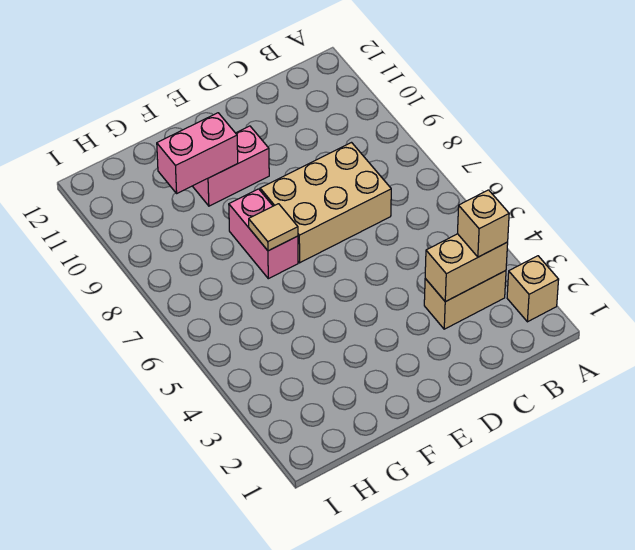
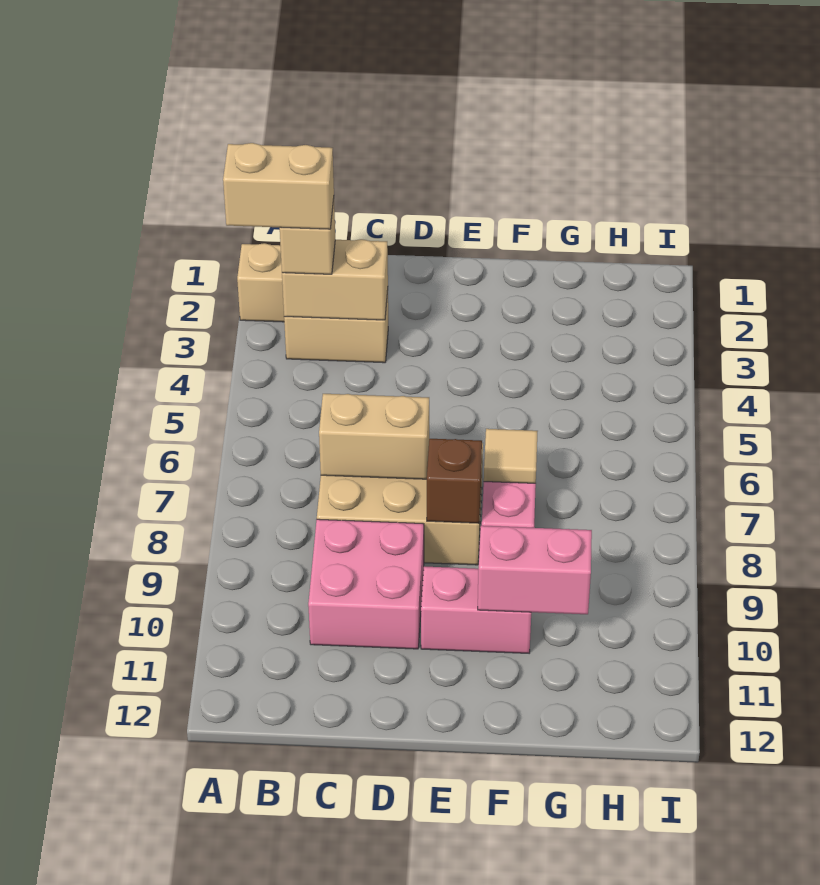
none -> tan 1x2 brick [223,143,334,229]
none -> tan 1x2 brick [319,394,429,479]
none -> pink 2x2 brick [308,519,424,649]
none -> brown 1x1 brick [427,439,482,523]

